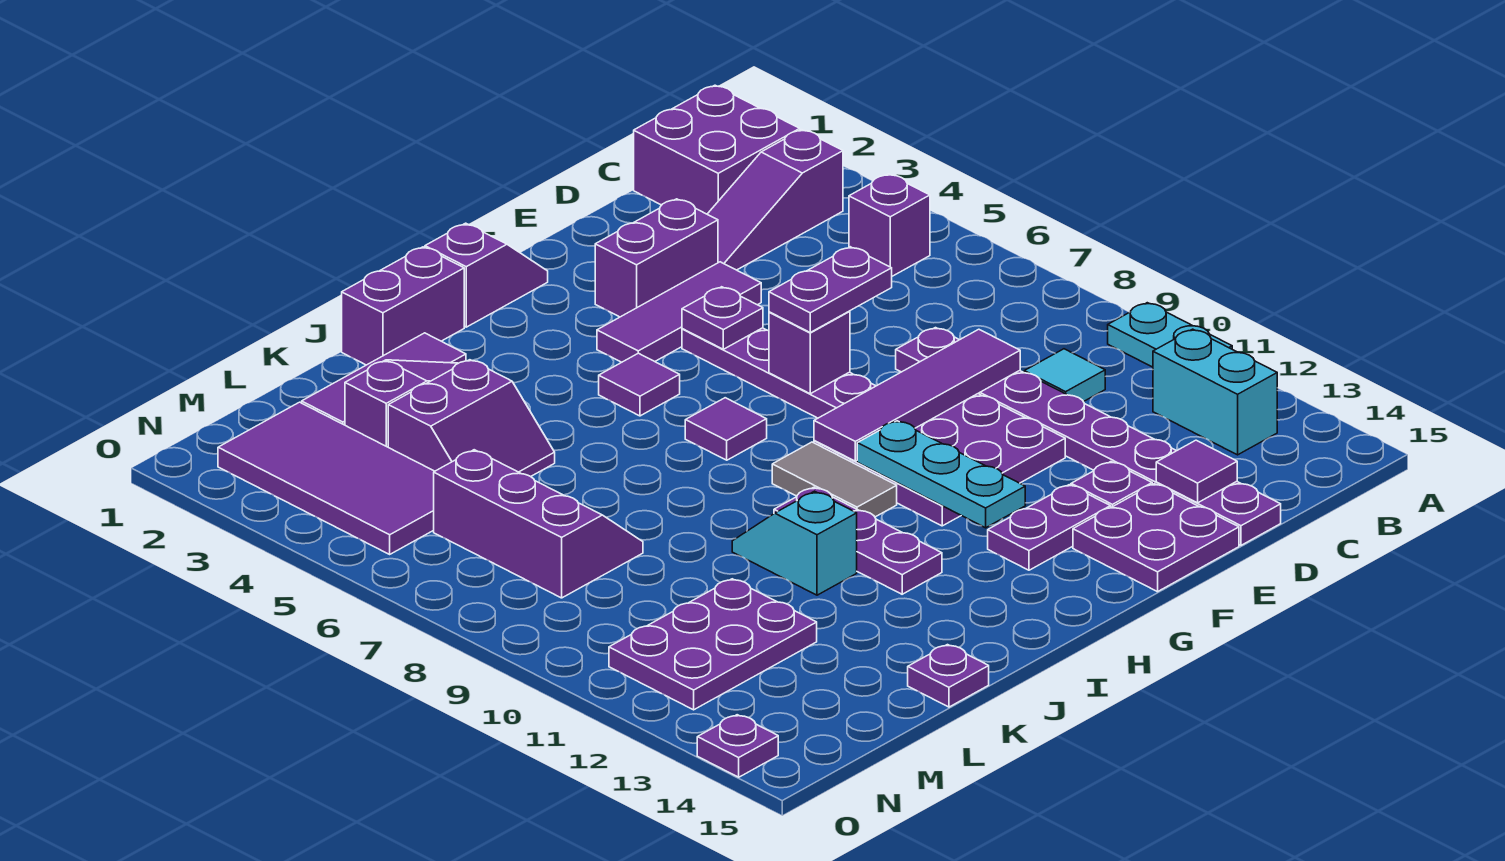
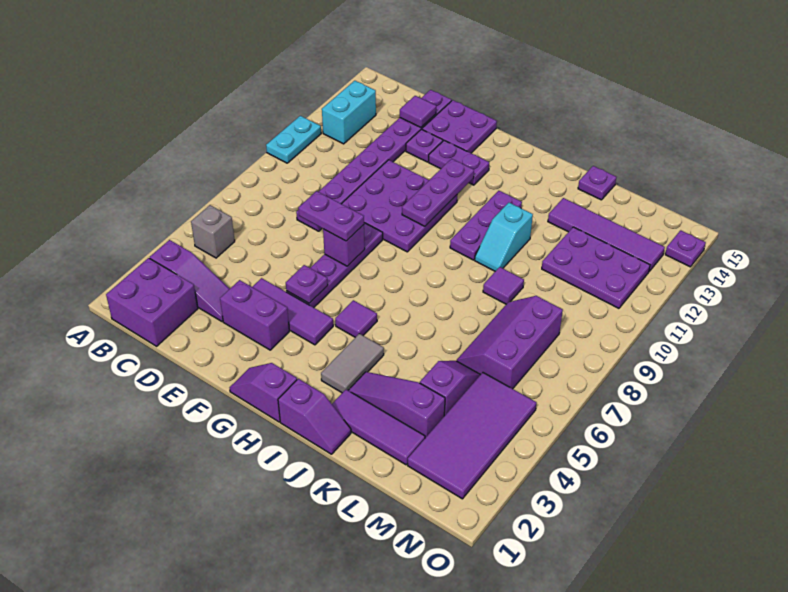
purple 1x1 brick [849,174,930,276] -> grey 1x1 brick [191,205,235,258]
cyan 1x1 tile [1024,349,1105,402] -> none
purple 1x4 tile [814,329,1020,461] -> purple 1x4 tile moved to [548,198,665,271]
cyan 1x3 plate [857,421,1025,528] -> purple 1x3 plate [402,159,474,226]
purple 1x1 tile [685,398,767,460] -> purple 1x1 tile moved to [483,267,524,304]
grey 1x2 tile [772,442,897,517] -> grey 1x2 tile moved to [321,334,384,393]
purple 1x2 brick [342,247,464,365] -> purple 1x2 slope [278,379,351,454]
purple 2x2 slope [388,360,555,477] -> purple 1x2 slope [420,361,480,416]

